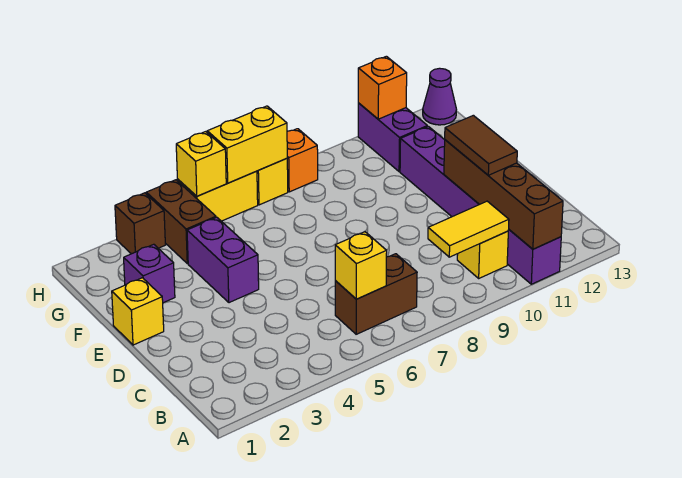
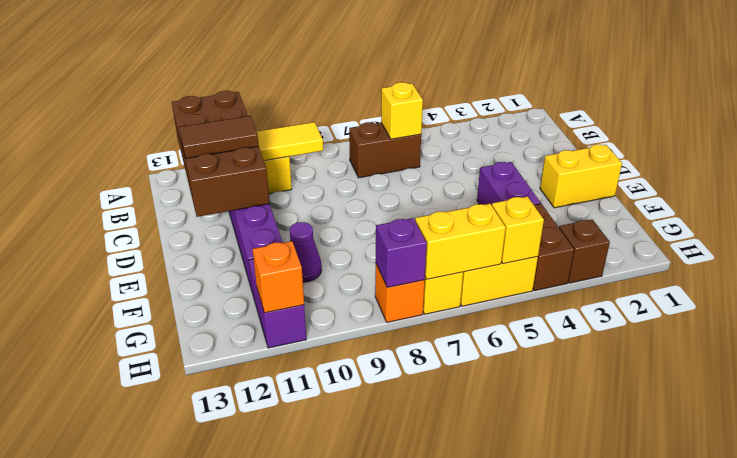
brown 1x4 brick [444,140,563,249] -> brown 2x4 brick [172,91,269,217]
brown 1x2 tile [445,115,517,175] -> brown 1x2 tile turned to [179,116,259,159]
yellow 1x1 brick [112,278,164,345] -> yellow 1x2 brick [540,145,622,208]
purple 1x1 brick [124,244,175,303] -> purple 1x1 brick moved to [376,218,427,287]
purple 1x1 cone [423,68,456,125] -> purple 1x1 cone moved to [290,222,322,282]

